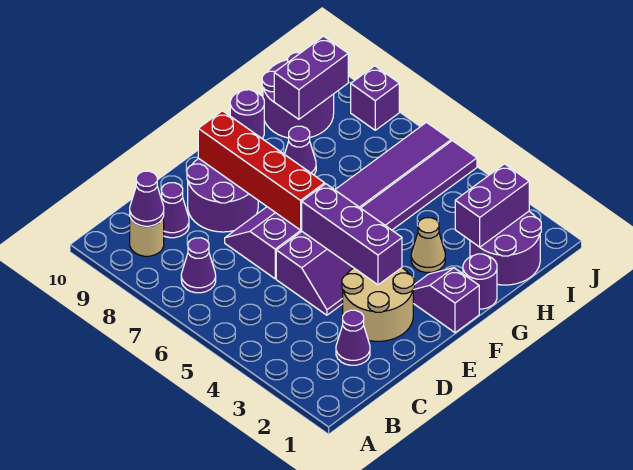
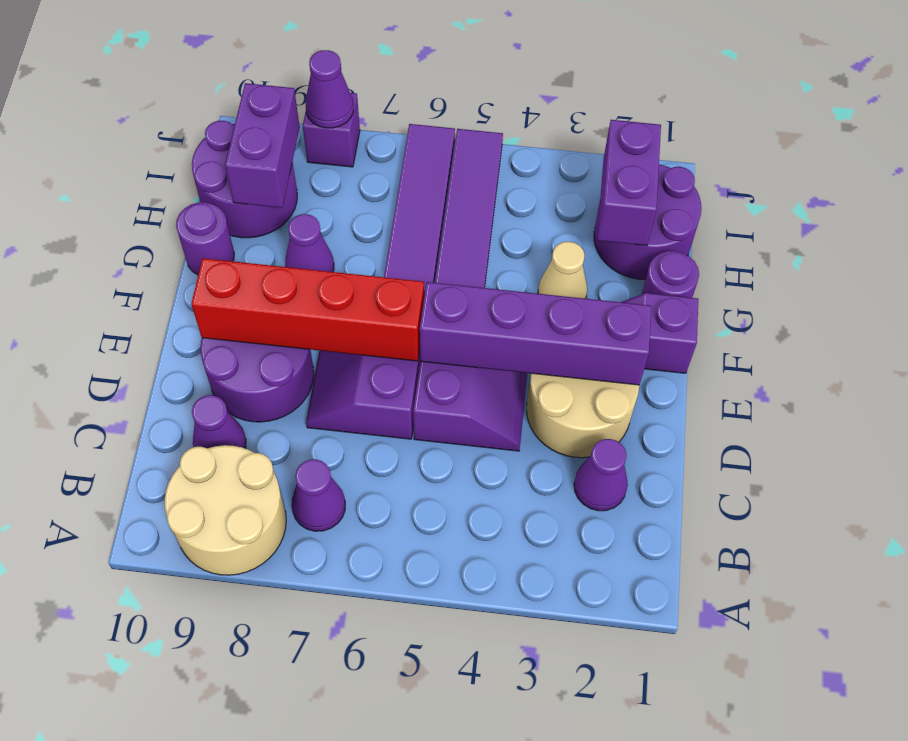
tan 1x1 round brick [130,217,164,256] -> tan 2x2 round brick [165,445,286,575]
purple 1x1 cone [130,171,164,226] -> purple 1x1 cone moved to [306,50,353,128]
purple 1x3 brick [302,184,402,285] -> purple 1x4 brick [420,282,651,385]

